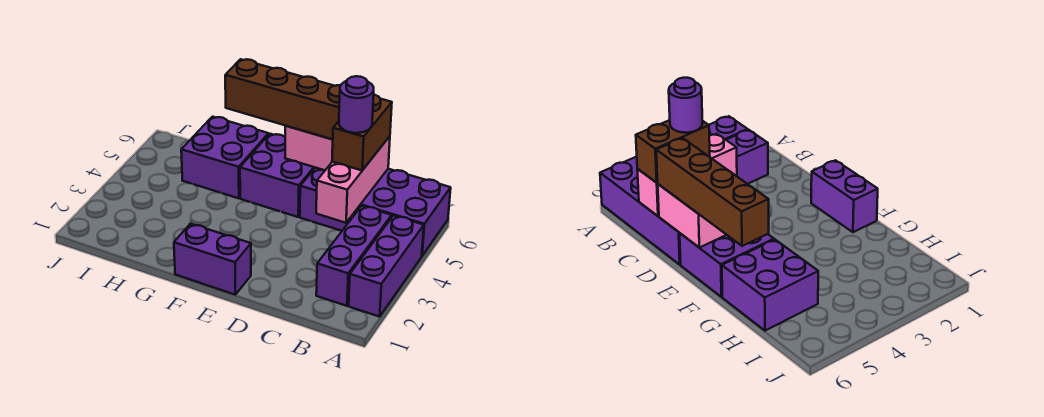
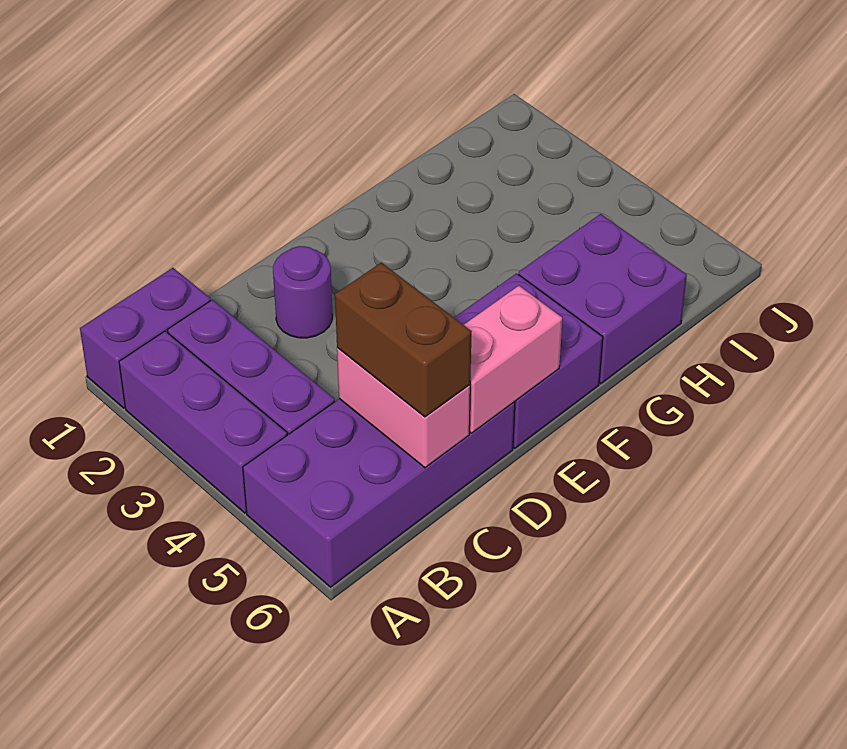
pink 1x3 brick [316,136,390,223] -> pink 1x2 brick [337,348,470,468]
purple 1x1 round brick [339,76,374,133] -> purple 1x1 round brick moved to [273,246,332,338]
brown 1x4 brick [225,59,341,139] -> none
purple 1x2 brick [174,224,251,295] -> purple 1x2 brick moved to [80,268,211,408]

